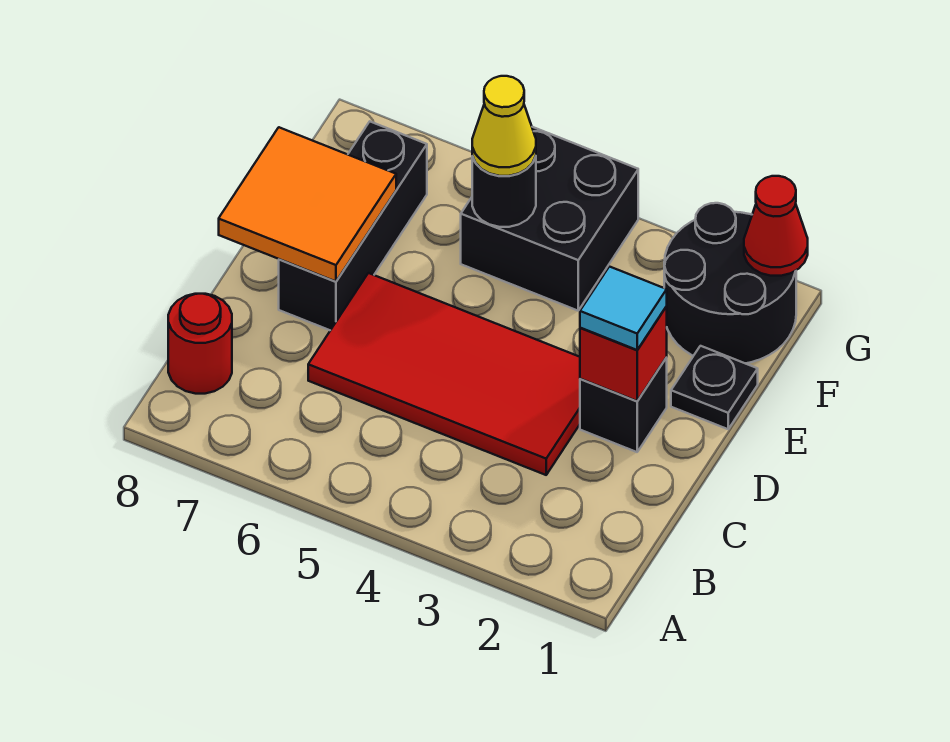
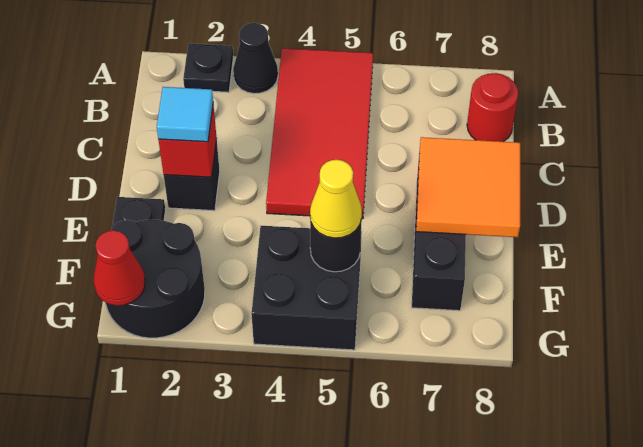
none -> black 1x1 plate [183,43,233,92]
none -> black 1x1 cone [233,23,278,94]
red 2x4 tile [308,273,580,475] -> red 2x4 tile turned to [266,48,373,219]

